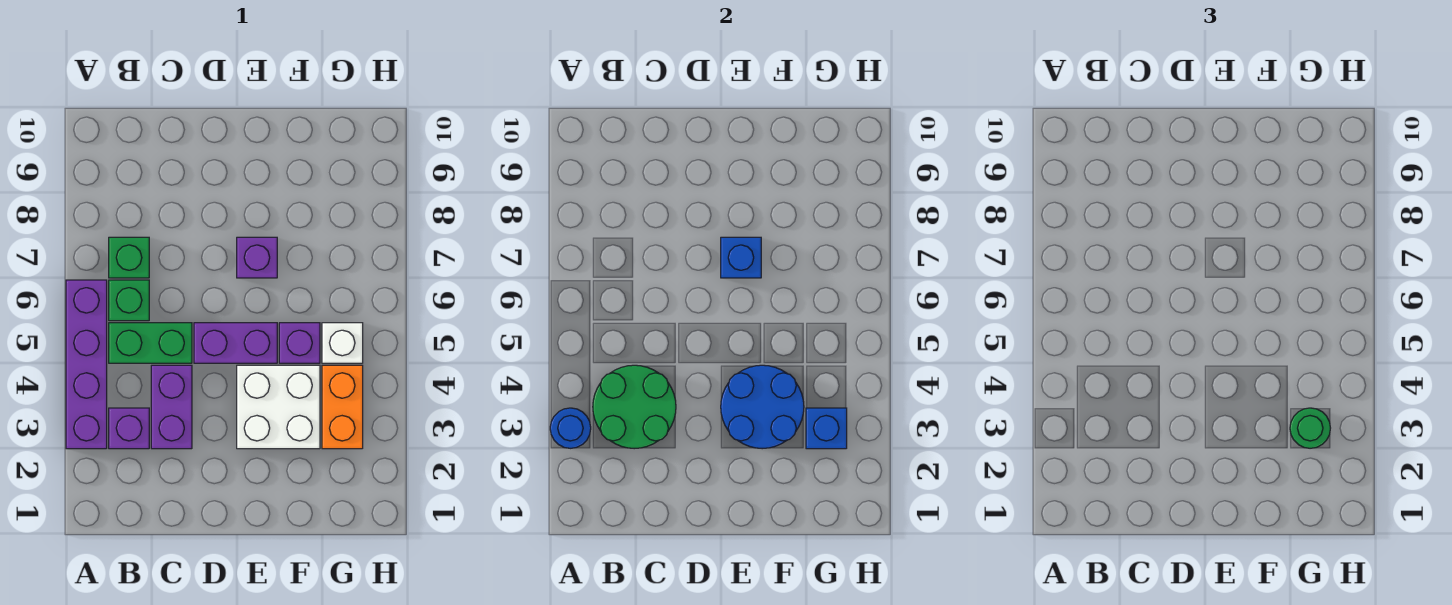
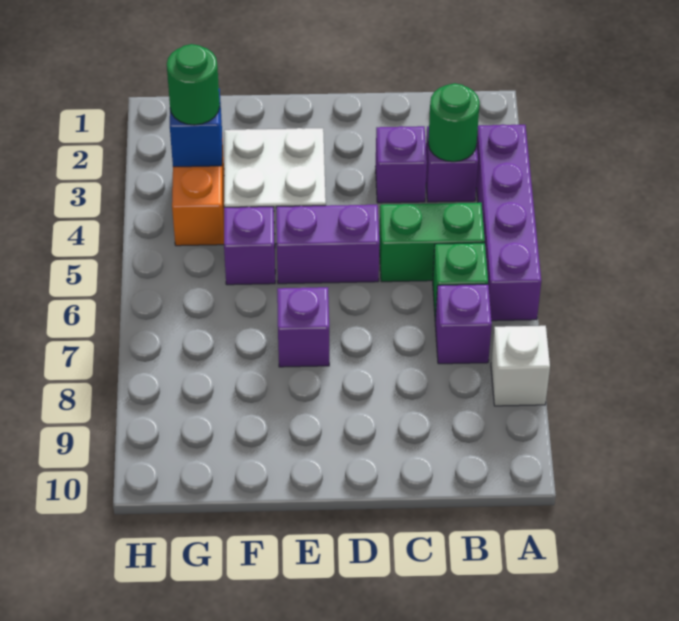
blue 1x1 round brick [550,408,591,448] -> none
green 2x2 round brick [593,365,676,449] -> green 1x1 round brick [428,83,480,162]
green 1x1 brick [109,237,149,278] -> purple 1x1 brick [435,284,492,364]
purple 1x2 brick [151,365,192,449] -> purple 1x1 brick [375,126,427,203]
blue 2x2 round brick [721,365,804,449] -> none
blue 1x1 brick [721,237,761,278] -> none
white 1x1 brick [322,323,363,363] -> white 1x1 brick moved to [491,326,550,406]

